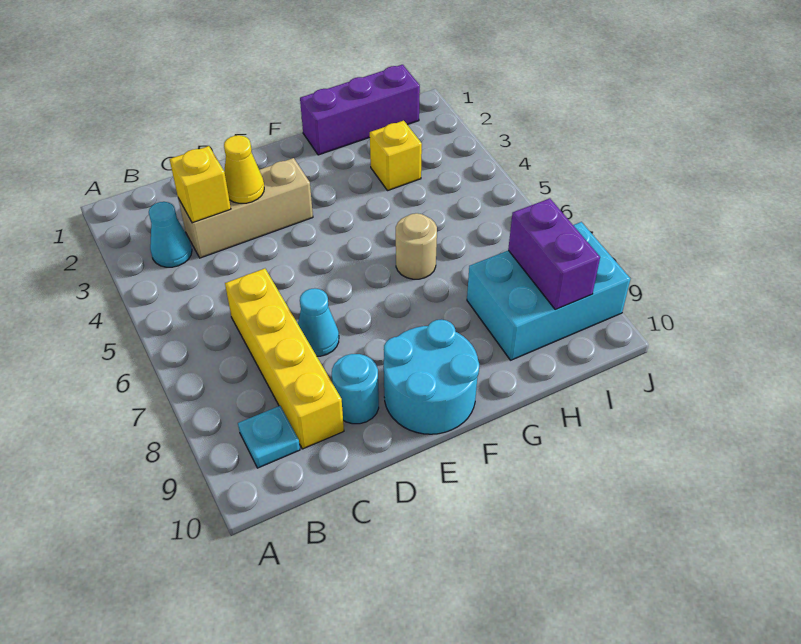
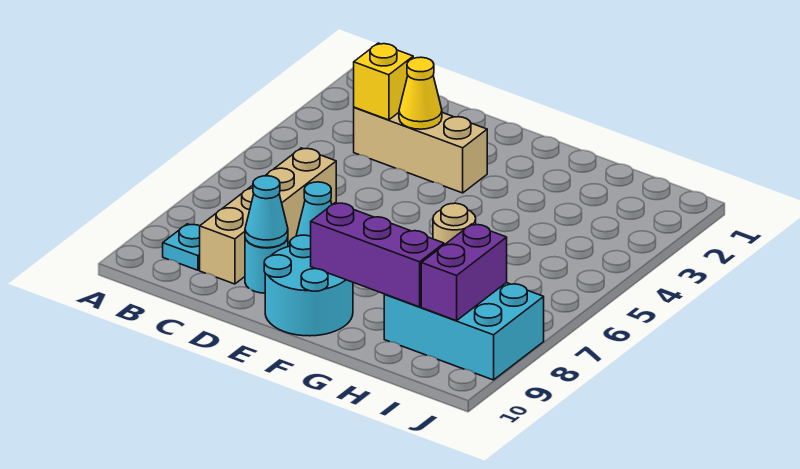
cyan 1x1 cone [149,202,192,267] -> cyan 1x1 cone moved to [245,176,288,248]
yellow 1x4 brick [225,269,344,449] -> tan 1x4 brick [200,148,336,284]
purple 1x3 brick [300,65,420,155] -> purple 1x3 brick moved to [311,203,444,307]
yellow 1x1 brick [370,121,422,190] -> none

